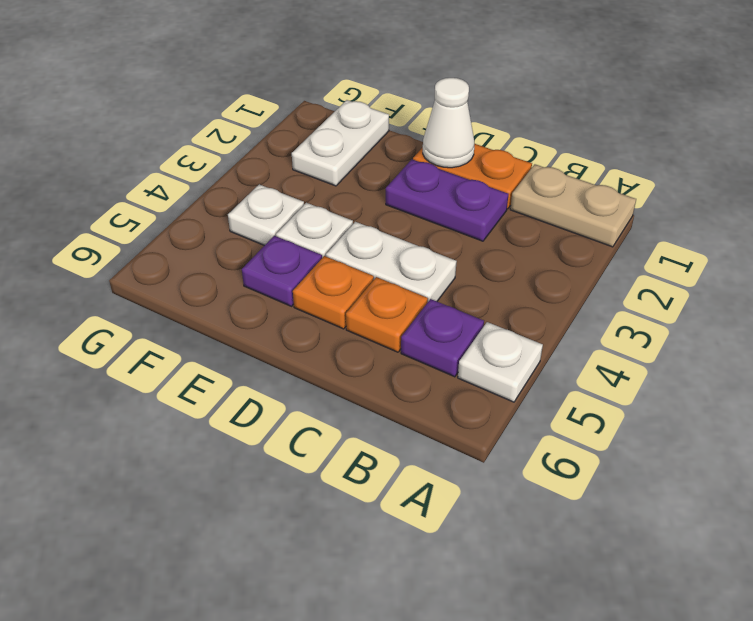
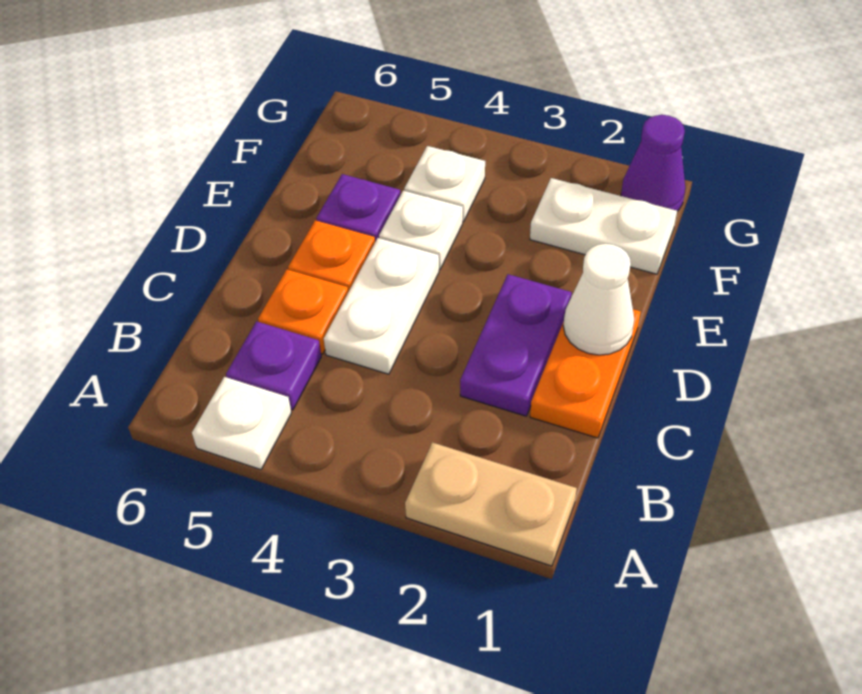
tan 1x2 plate [510,164,636,247] -> tan 1x2 plate turned to [405,442,577,566]
none -> purple 1x1 cone [621,115,685,211]

